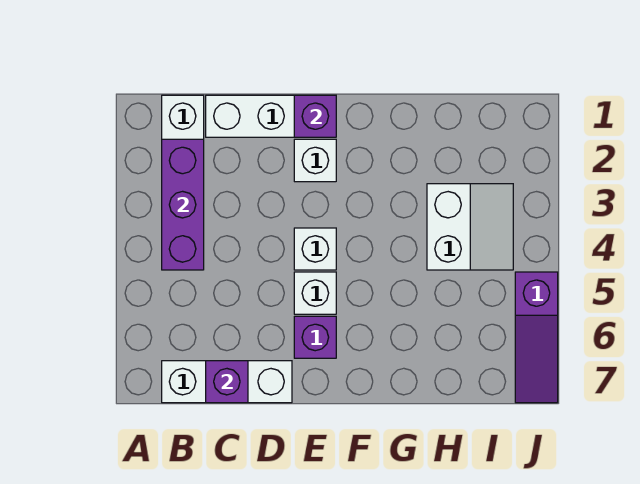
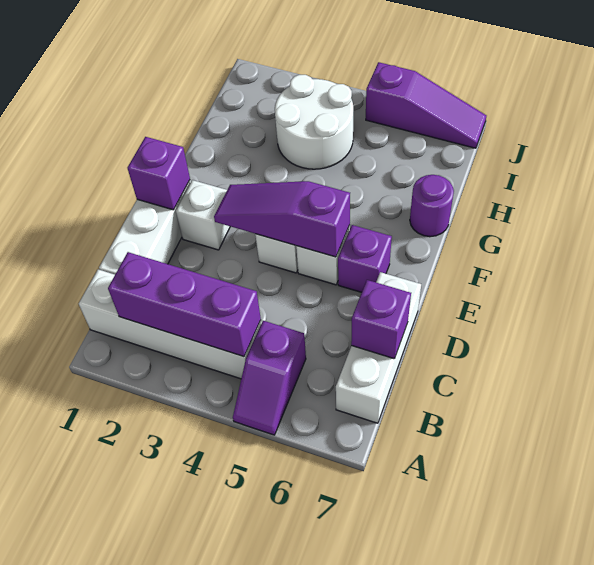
none -> purple 1x2 slope [233,321,306,435]
none -> purple 1x3 slope [214,181,350,257]
none -> purple 1x1 round brick [410,175,454,237]
white 2x2 slope [427,184,513,270] -> white 2x2 round brick [275,75,353,169]

